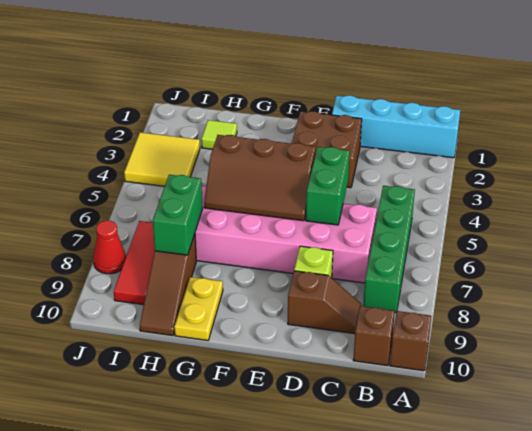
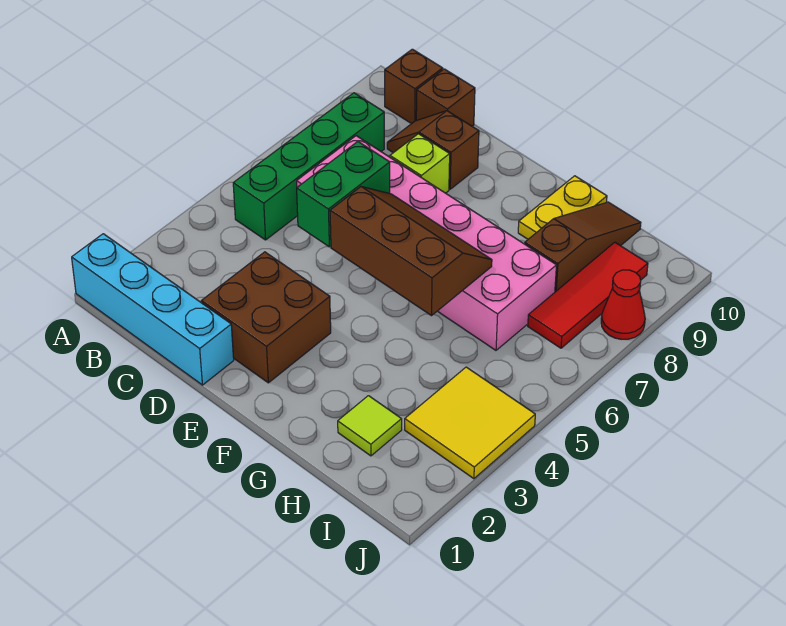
brown 1x1 brick [390,311,432,371] -> brown 1x1 brick moved to [416,69,475,126]
green 1x2 brick [153,175,203,255] -> none

